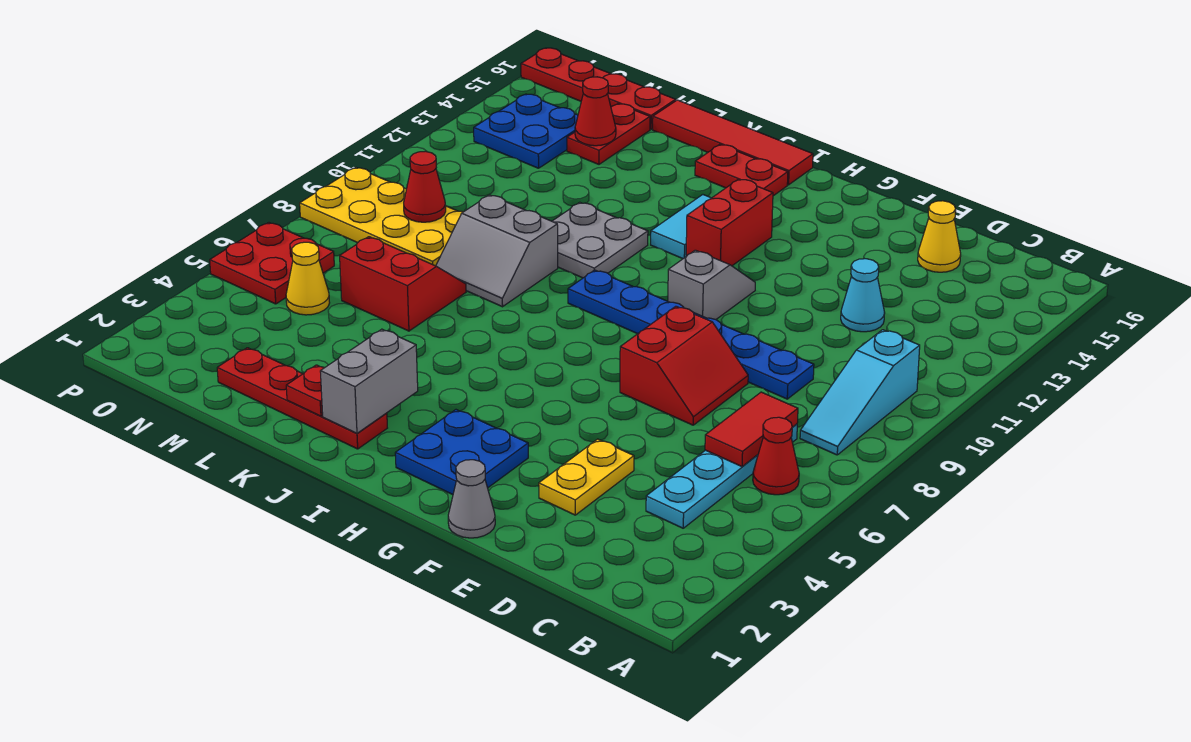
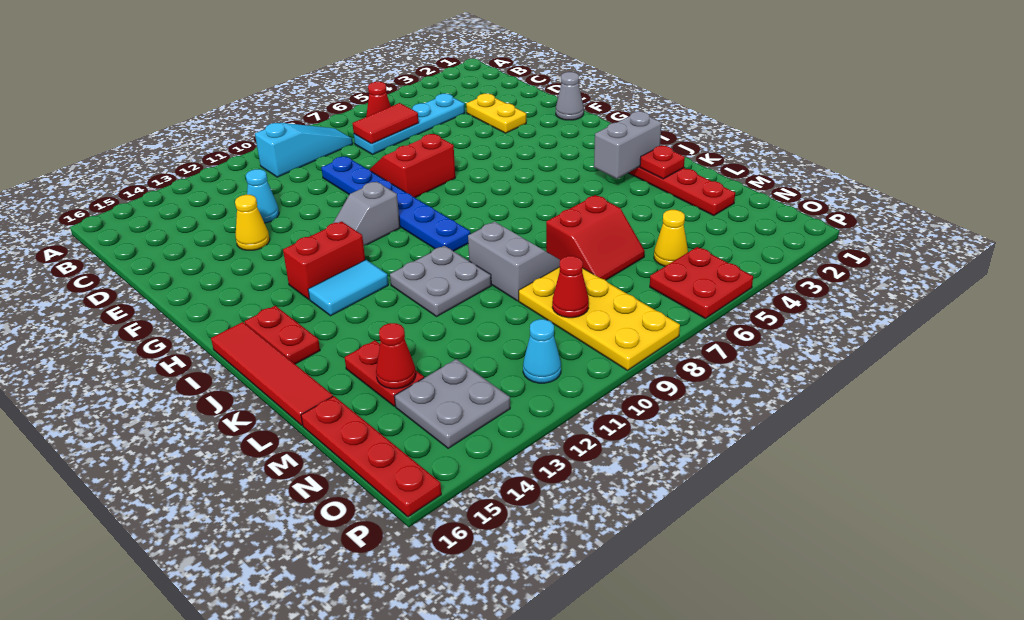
yellow 1x1 cone [918,201,961,272] -> yellow 1x1 cone moved to [235,195,270,250]
yellow 1x2 plate [539,439,634,515] -> yellow 1x2 plate turned to [466,94,526,133]
blue 2x2 plate [395,410,528,495] -> none
red 2x2 slope [340,237,466,331] -> red 2x2 slope turned to [546,195,645,280]
red 1x2 plate [567,104,650,164] -> red 1x2 plate turned to [345,340,424,406]
blue 2x2 plate [474,94,578,168] -> grey 2x2 plate [394,359,510,448]
none -> cyan 1x1 cone [523,319,561,383]

